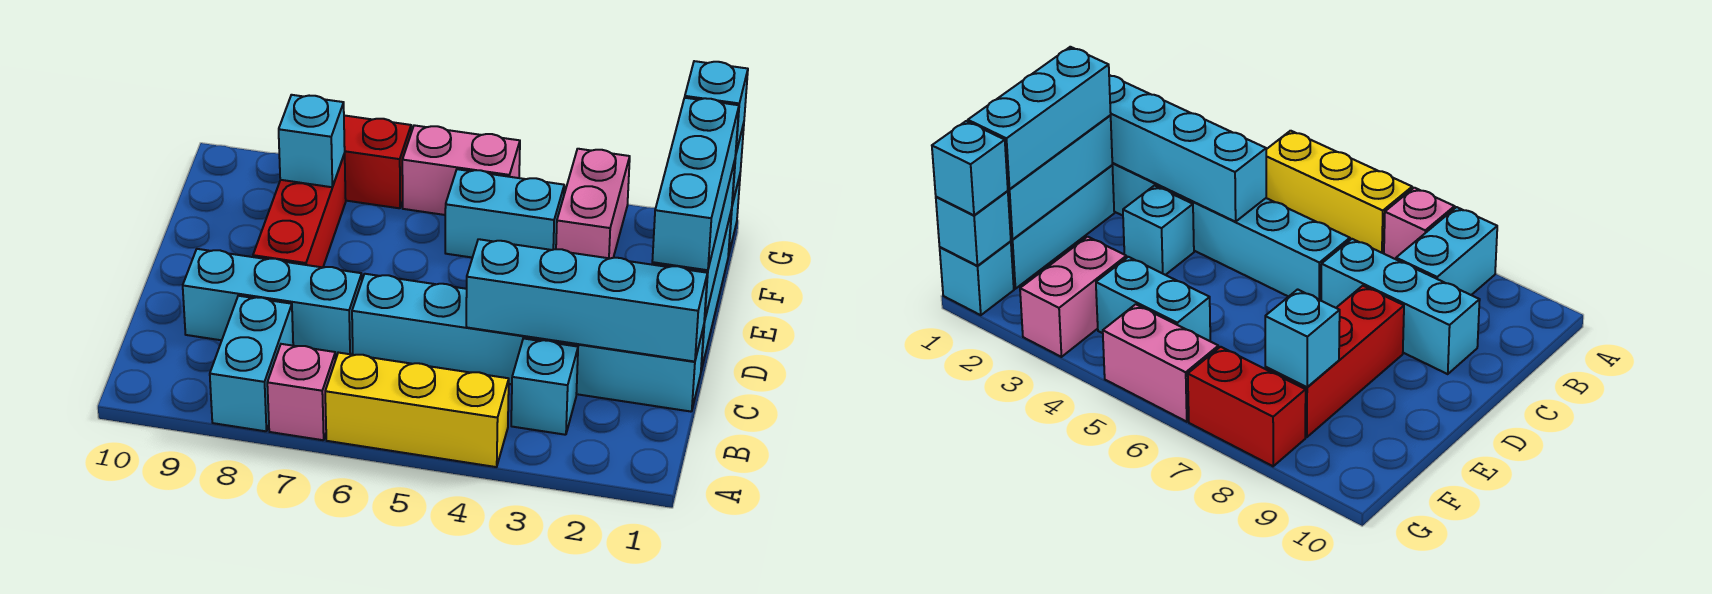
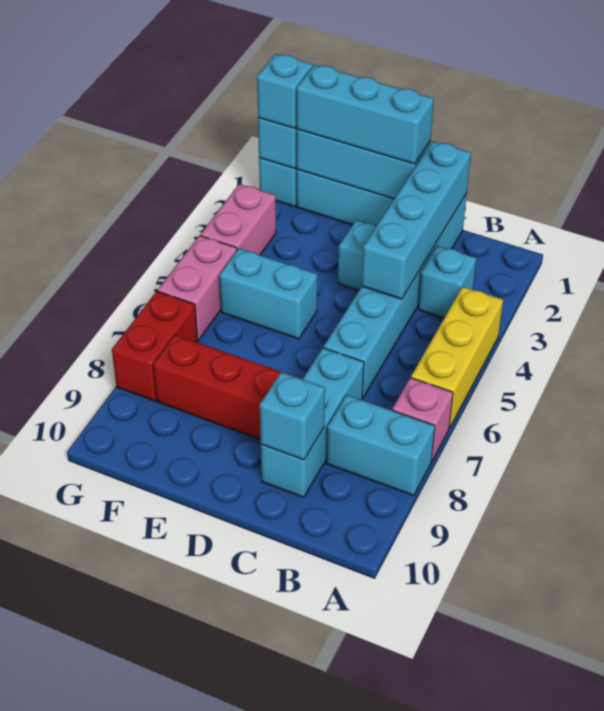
pink 1x2 brick [556,149,630,258] -> pink 1x2 brick turned to [200,184,276,255]
cyan 1x2 brick [445,169,564,258] -> cyan 1x2 brick turned to [219,249,317,339]
cyan 1x1 brick [279,95,345,187] -> cyan 1x1 brick moved to [260,372,325,460]

